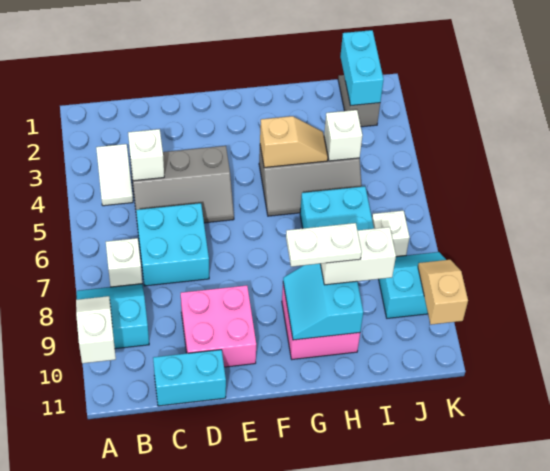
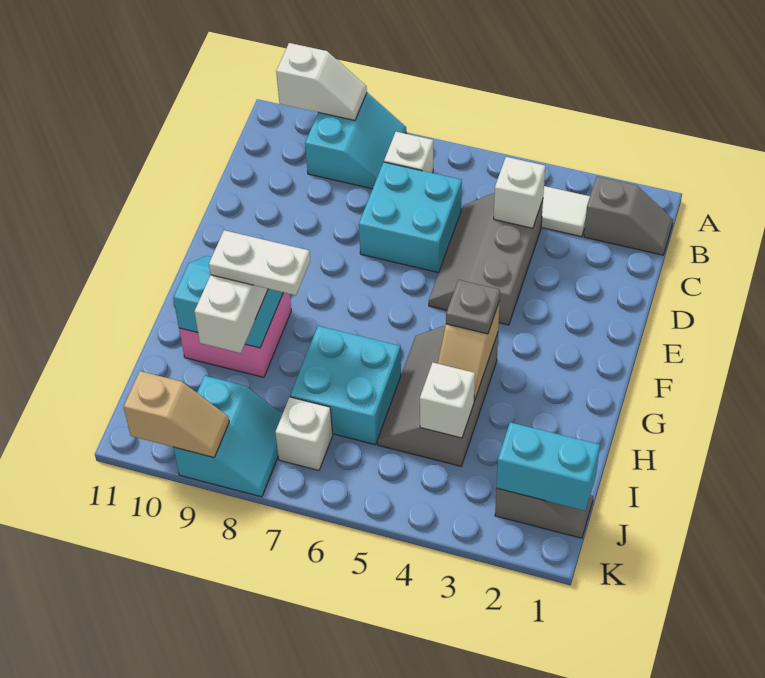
none -> grey 1x2 slope [584,176,673,255]
cyan 1x2 brick [153,350,226,406] -> none
pink 2x2 brick [181,285,256,367] -> none
none -> grey 1x1 plate [446,280,500,334]
white 1x2 plate [286,223,362,267] -> white 1x2 plate turned to [209,230,310,295]

